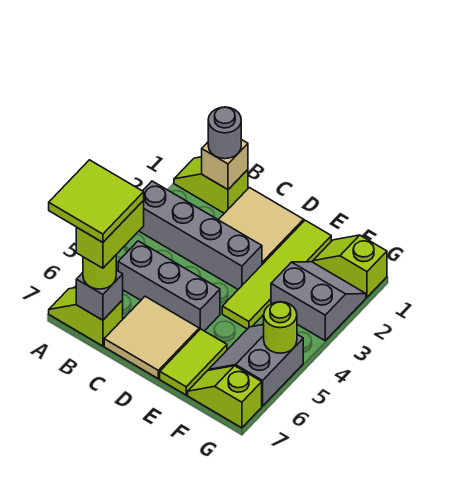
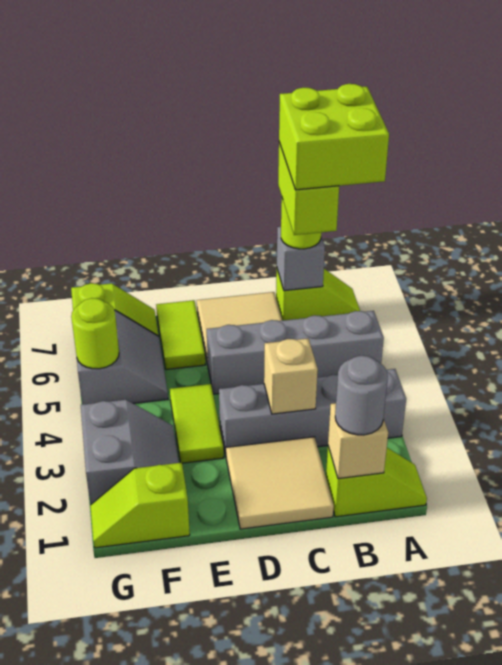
lime 2x2 tile [49,160,144,242] -> lime 2x2 brick [279,84,389,190]
grey 1x3 brick [118,241,220,331] -> grey 1x4 brick [207,311,384,394]
none -> tan 1x1 brick [264,338,318,414]
lime 1x4 tile [222,220,331,329] -> lime 1x2 tile [170,384,224,463]
lime 1x2 slope [313,235,387,297] -> lime 1x2 slope turned to [90,463,190,548]
grey 2x2 slope [271,262,366,341] -> grey 2x2 slope turned to [81,400,179,505]

